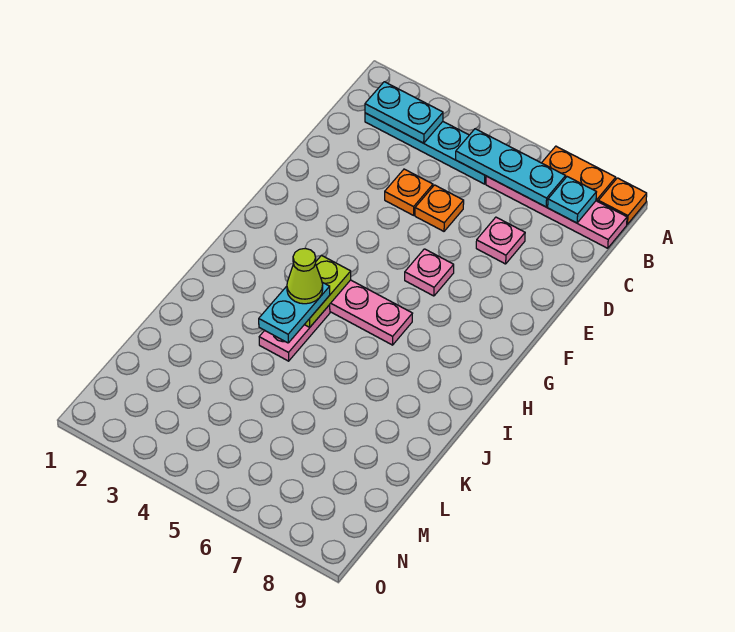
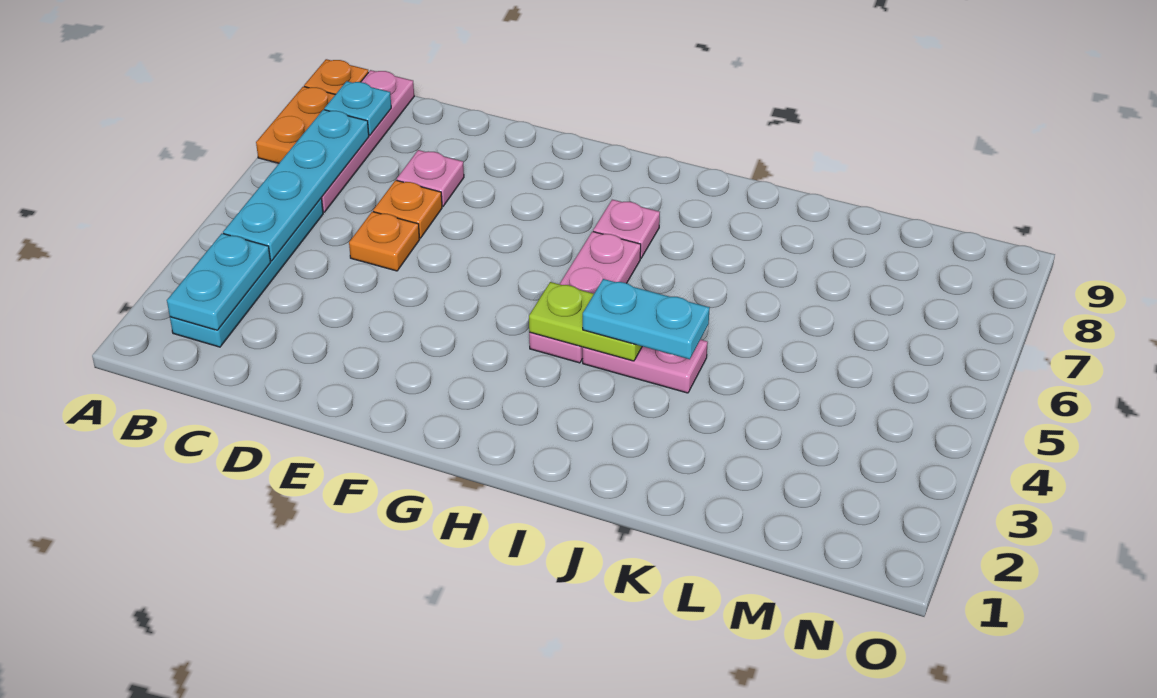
cyan 1x3 plate [456,129,566,207] -> cyan 1x4 plate [223,110,369,261]
orange 1x1 plate [385,169,433,215] -> orange 1x1 plate moved to [373,180,442,238]
pink 1x1 plate [405,249,454,296] -> pink 1x1 plate moved to [593,200,660,258]
lime 1x1 cone [287,248,323,304] -> none

